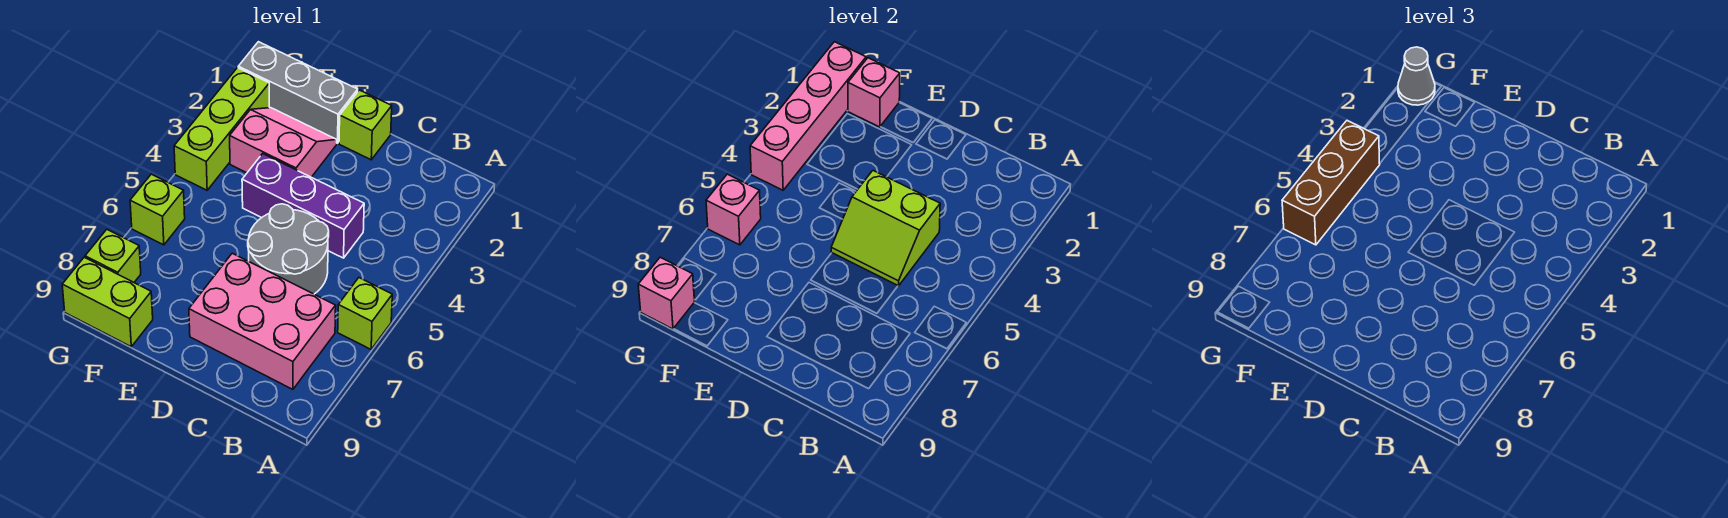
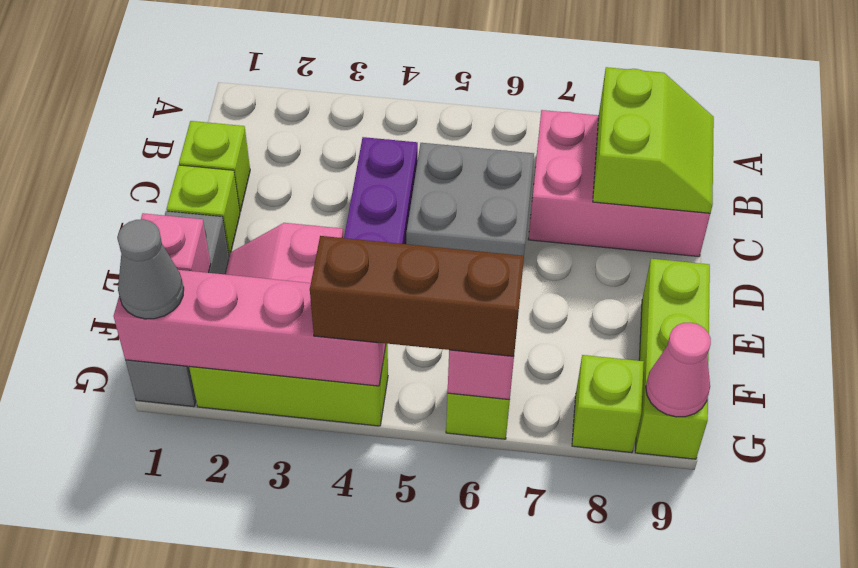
lime 1x1 brick [338,278,392,349] -> lime 1x1 brick moved to [179,121,250,212]
pink 2x3 brick [189,253,336,389] -> pink 2x3 brick turned to [528,110,710,257]
lime 2x2 slope [831,171,940,286] -> lime 2x2 slope moved to [593,67,714,213]
grey 2x2 round brick [248,204,329,294] -> grey 2x2 brick [406,143,534,256]
lime 1x2 brick [62,257,153,347] -> lime 1x3 brick [635,259,710,459]
pink 1x1 brick [638,257,695,329] -> pink 1x1 cone [646,322,711,417]

